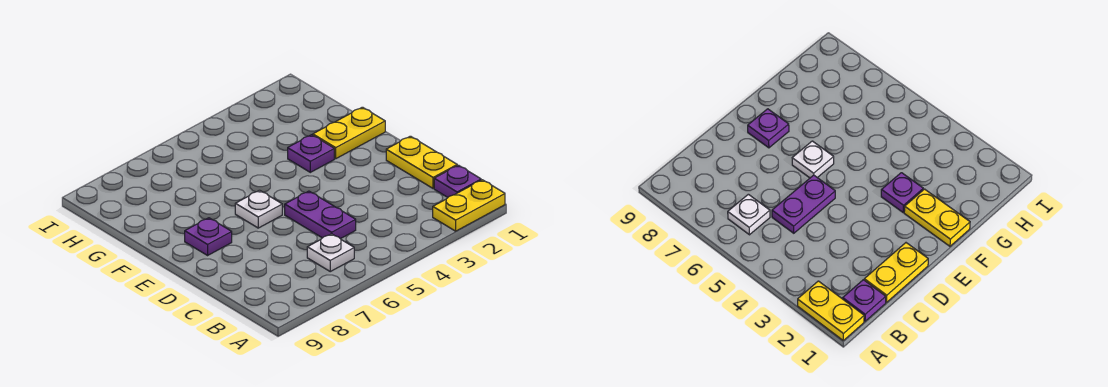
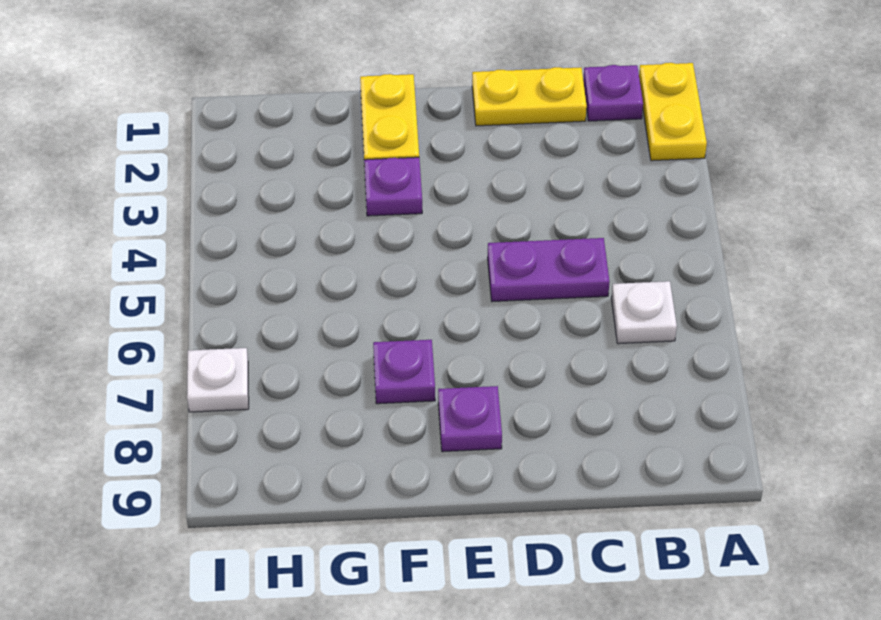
white 1x1 plate [235,190,282,228] -> white 1x1 plate moved to [187,348,249,412]
none -> purple 1x1 plate [373,340,435,404]

